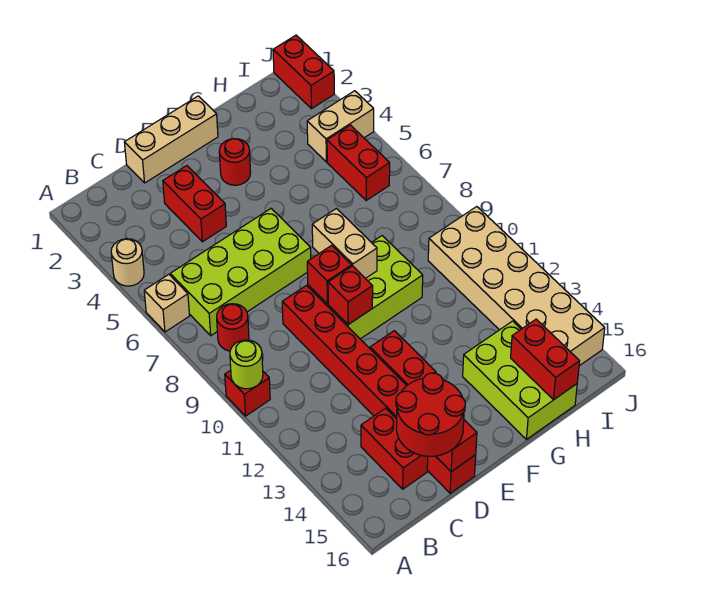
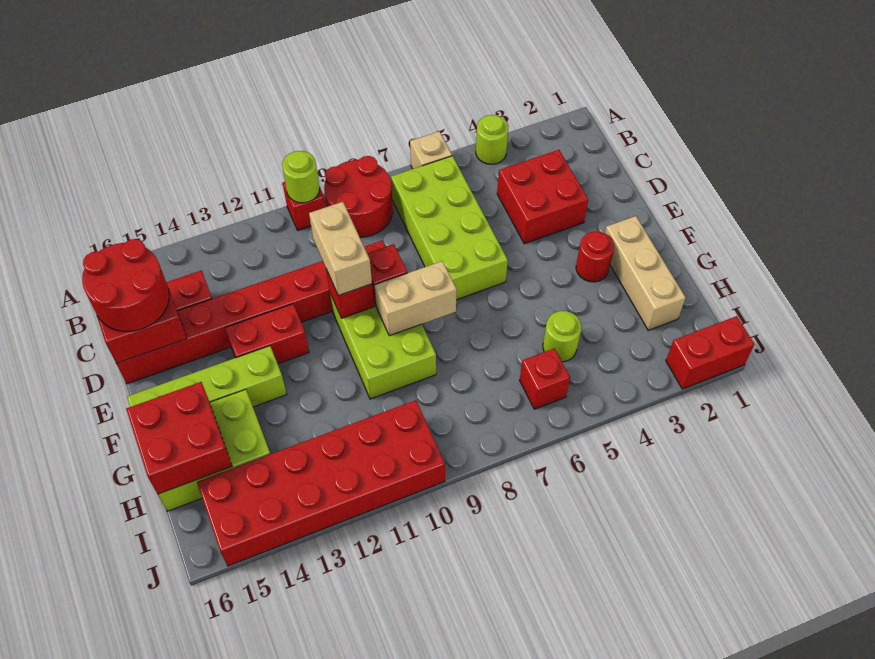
tan 1x1 round brick [111,239,144,286] -> lime 1x1 round brick [476,115,508,164]
red 1x1 round brick [217,304,249,351] -> red 2x2 round brick [324,156,393,237]
tan 1x3 brick [124,96,218,183] -> tan 1x3 brick moved to [605,216,686,330]
red 1x2 brick [163,166,226,242] -> red 2x2 brick [497,150,588,244]
none -> lime 1x4 brick [127,346,287,407]
none -> lime 1x1 round brick [543,311,581,362]
red 1x2 brick [511,319,580,400] -> red 2x2 brick [126,382,232,494]
tan 1x2 brick [307,91,374,162] -> tan 1x2 brick moved to [309,202,372,296]
red 1x2 brick [327,125,390,200] -> red 1x1 brick [520,348,570,409]
tan 2x6 brick [428,207,605,366] -> red 2x6 brick [197,400,445,566]

